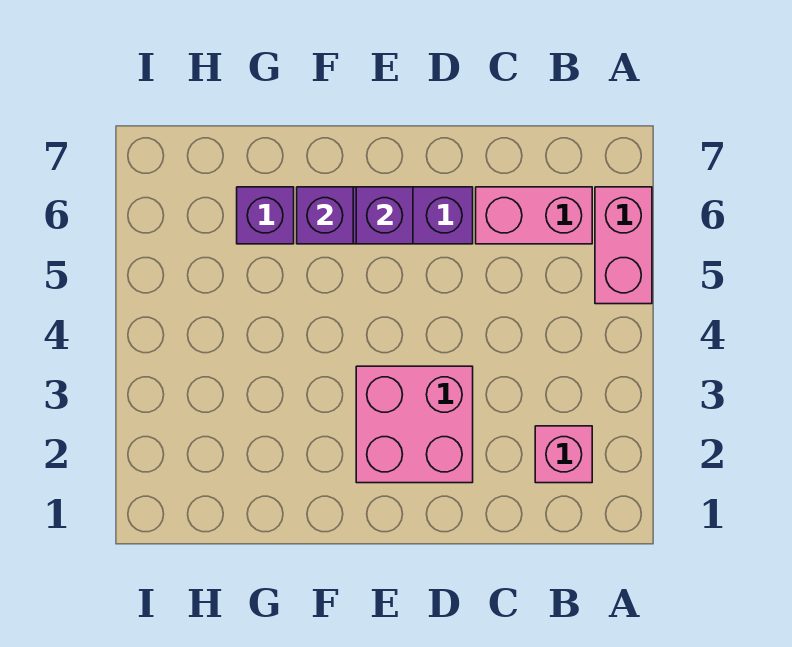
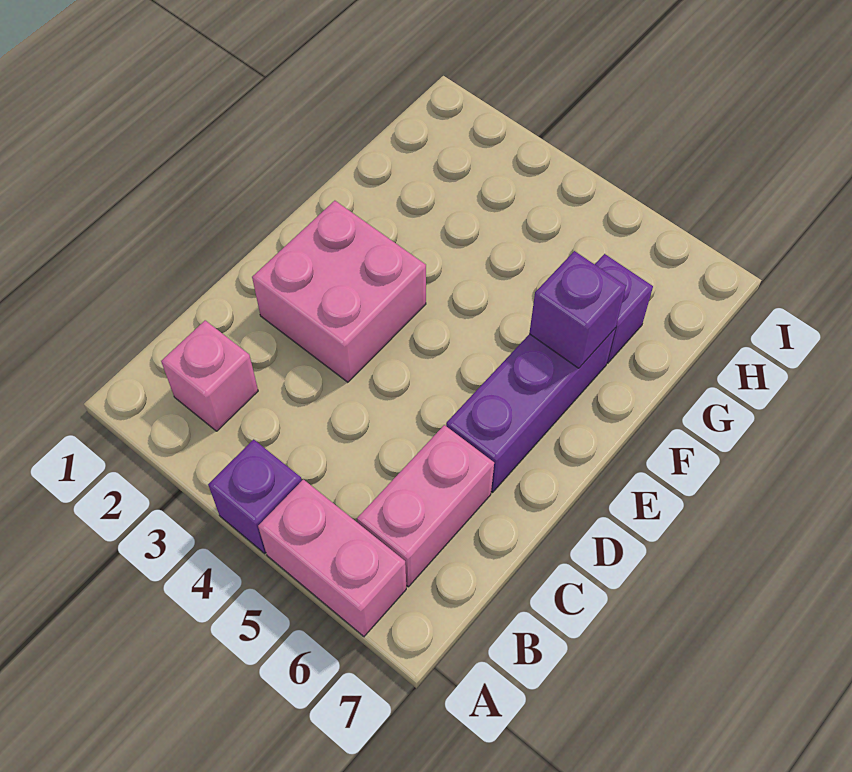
purple 1x1 brick [356,187,413,244] -> purple 1x1 brick moved to [208,439,302,553]

